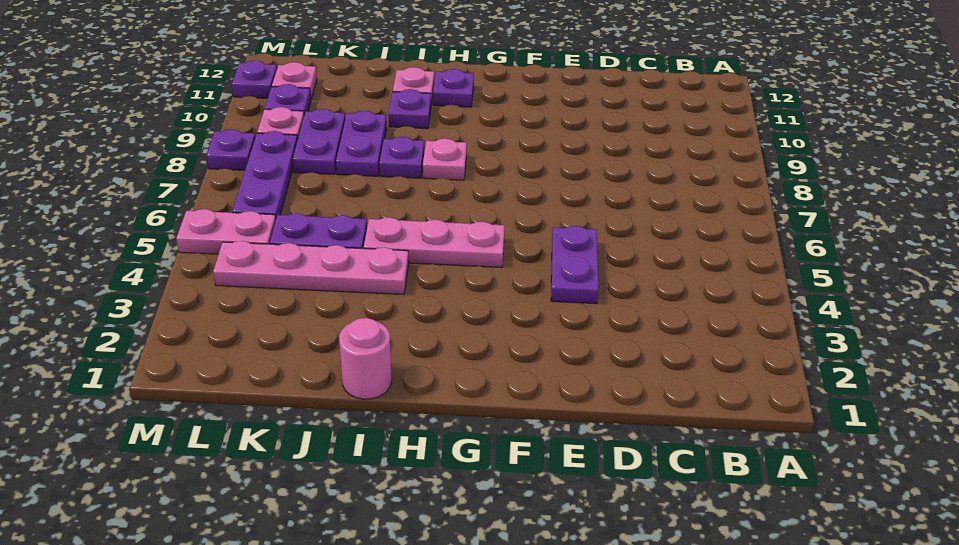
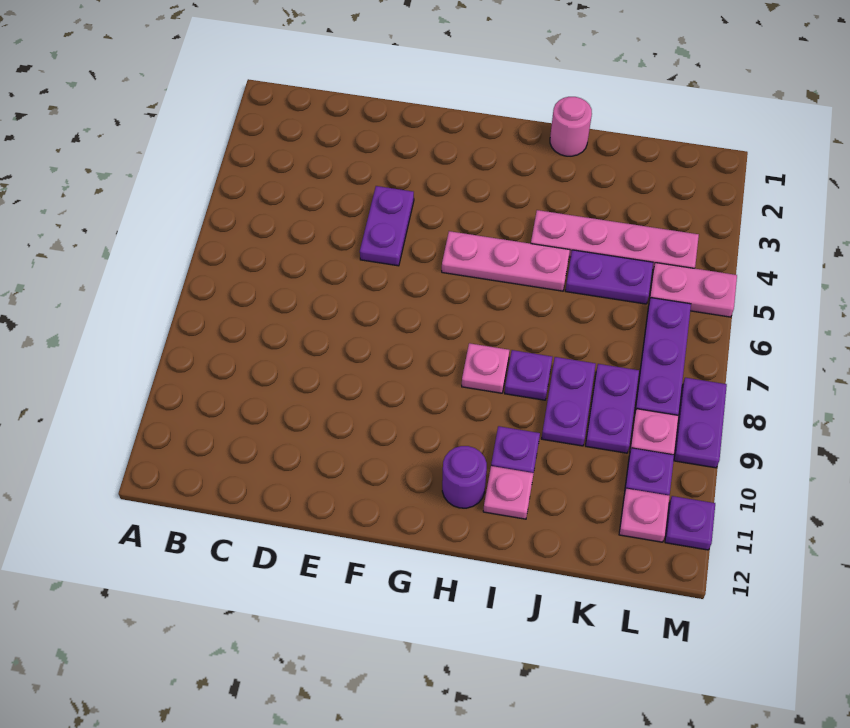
purple 1x1 plate [433,69,474,107] -> purple 1x1 round brick [442,446,487,508]
purple 1x1 plate [206,129,255,170] -> purple 1x2 plate [674,378,727,468]

